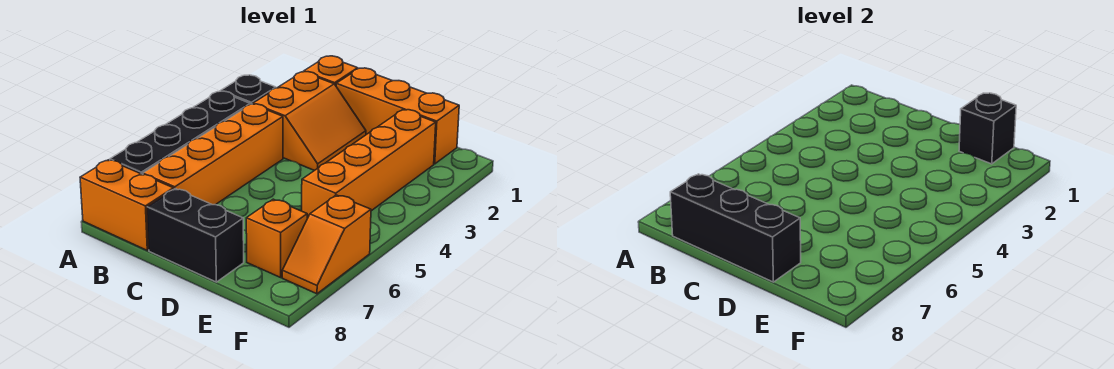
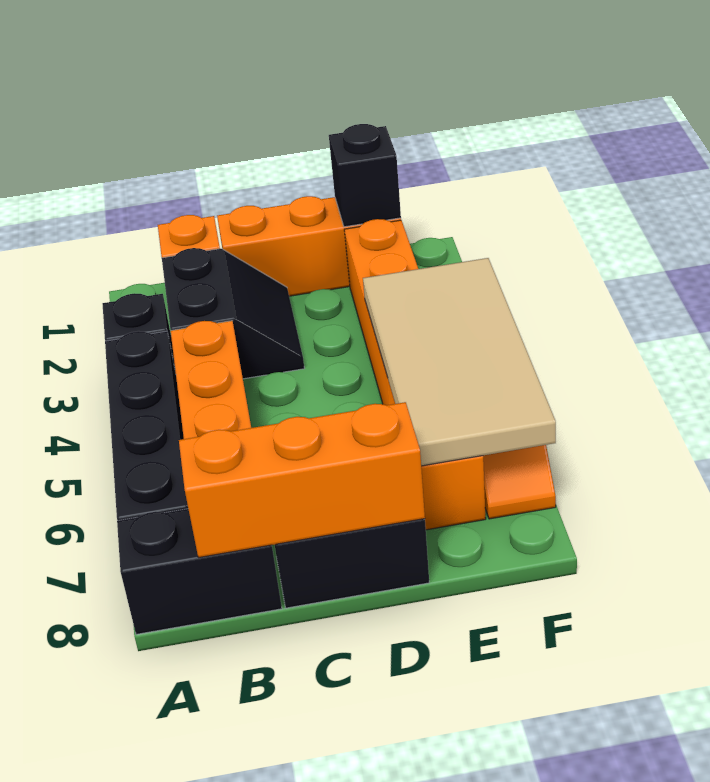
orange 1x2 brick [80,160,174,250] -> black 1x2 brick [117,509,282,634]
orange 2x2 slope [253,72,366,171] -> black 2x2 slope [162,248,304,379]
black 1x3 brick [670,174,801,282] -> orange 1x3 brick [179,402,425,558]
none -> tan 2x4 tile [363,258,556,466]

